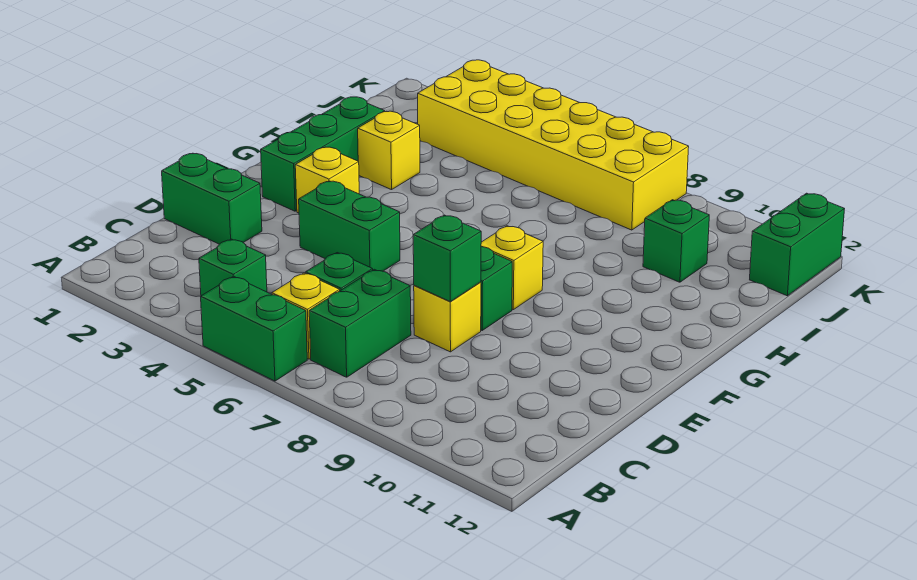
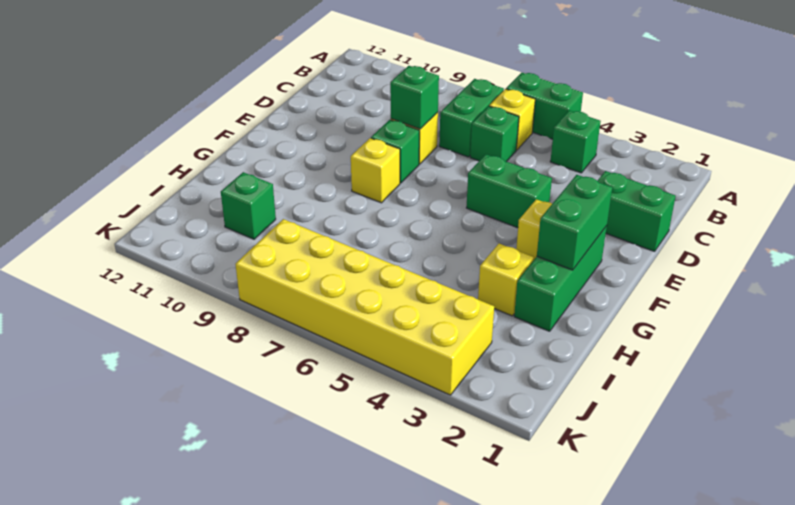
green 1x2 brick [750,193,844,296] -> green 1x2 brick moved to [537,175,612,270]

